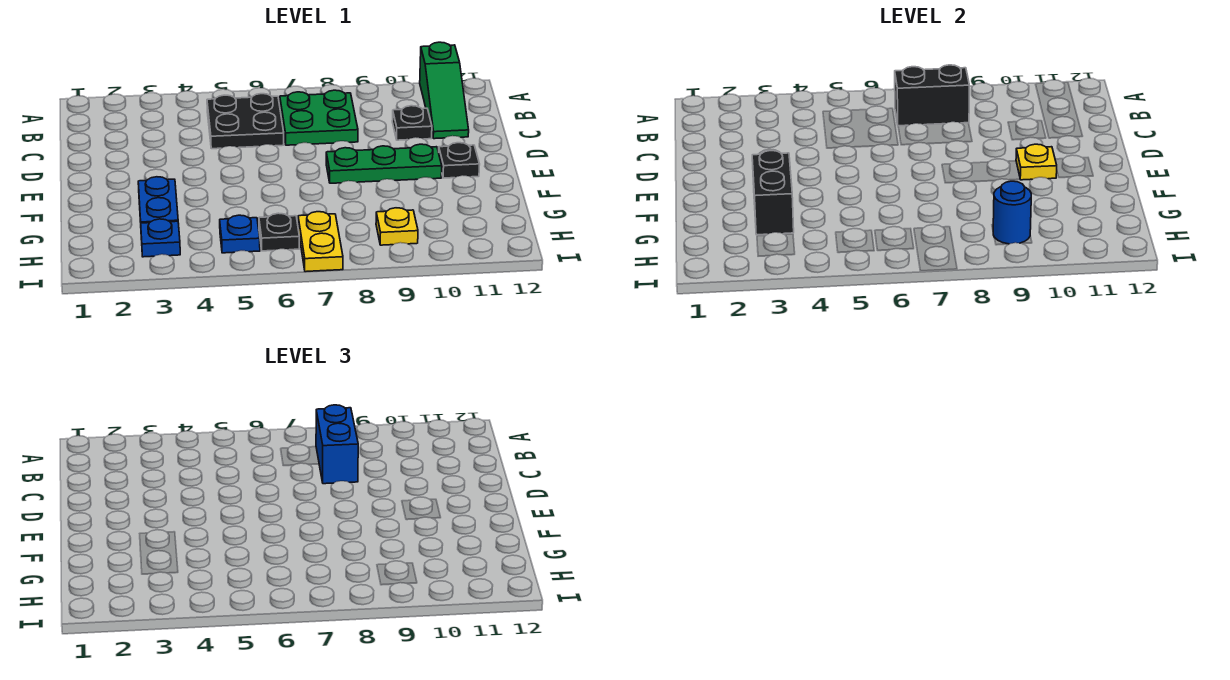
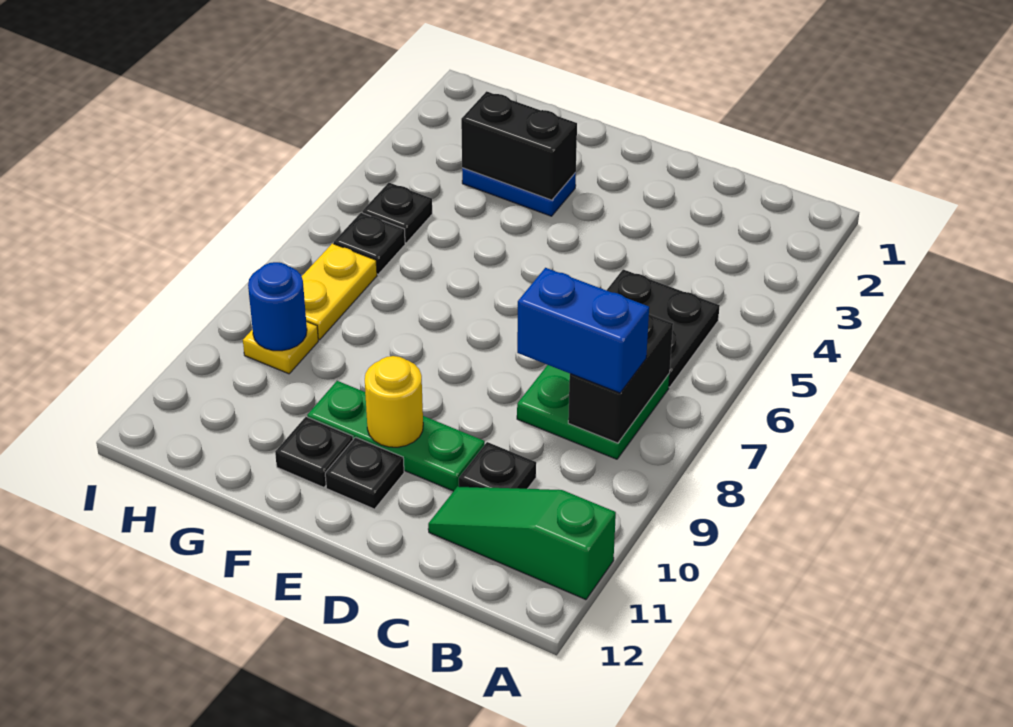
green 1x3 plate [326,144,442,183] -> green 1x3 plate turned to [307,381,485,491]
yellow 1x1 plate [1016,144,1057,180] -> yellow 1x1 round brick [365,356,423,447]
none -> black 1x1 plate [275,417,353,487]
blue 1x1 plate [141,219,180,257] -> none
blue 1x1 plate [220,215,260,253] -> black 1x1 plate [362,183,432,243]
yellow 1x2 plate [298,212,343,272] -> yellow 1x2 plate turned to [302,243,377,340]

